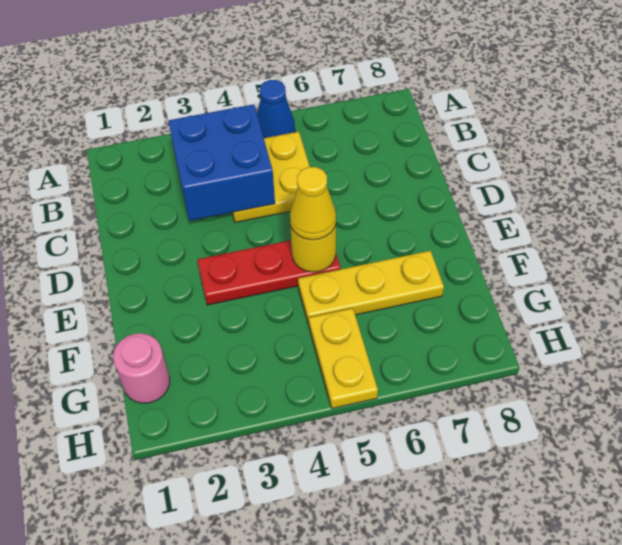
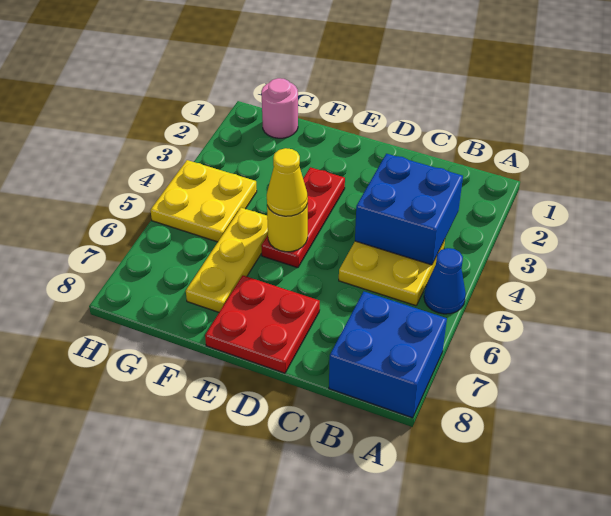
none -> blue 2x2 brick [329,292,447,418]
none -> red 2x2 plate [205,276,320,373]
yellow 1x2 plate [309,308,378,408] -> yellow 2x2 plate [150,160,257,242]

